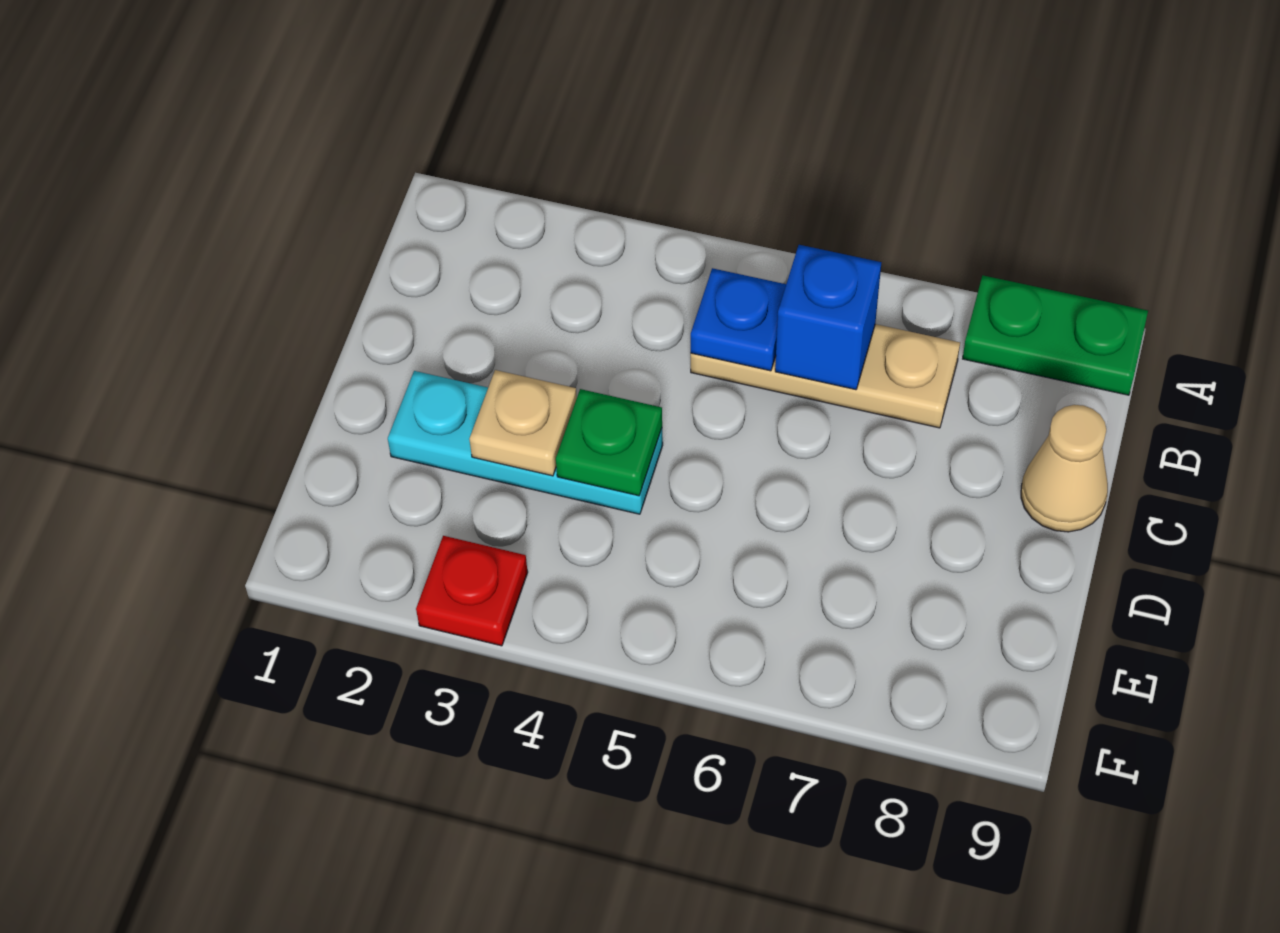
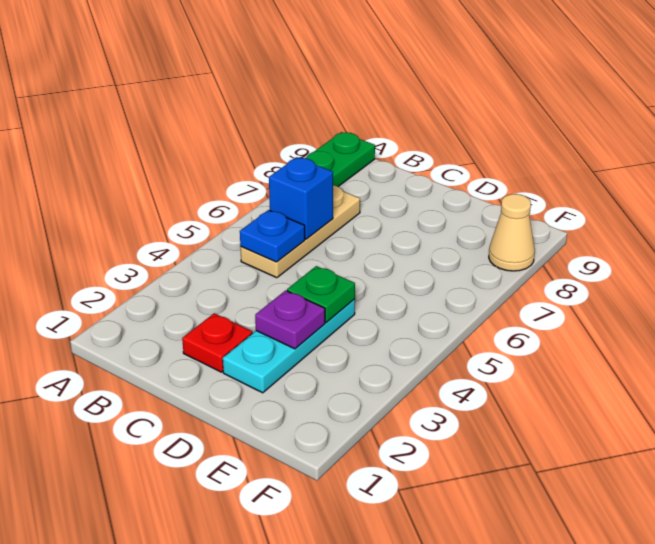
tan 1x1 cone [1021,405,1108,532] -> tan 1x1 cone moved to [489,194,535,271]
tan 1x1 plate [469,370,577,476] -> purple 1x1 plate [255,290,325,349]
red 1x1 plate [416,536,528,646] -> red 1x1 plate moved to [182,313,252,372]

